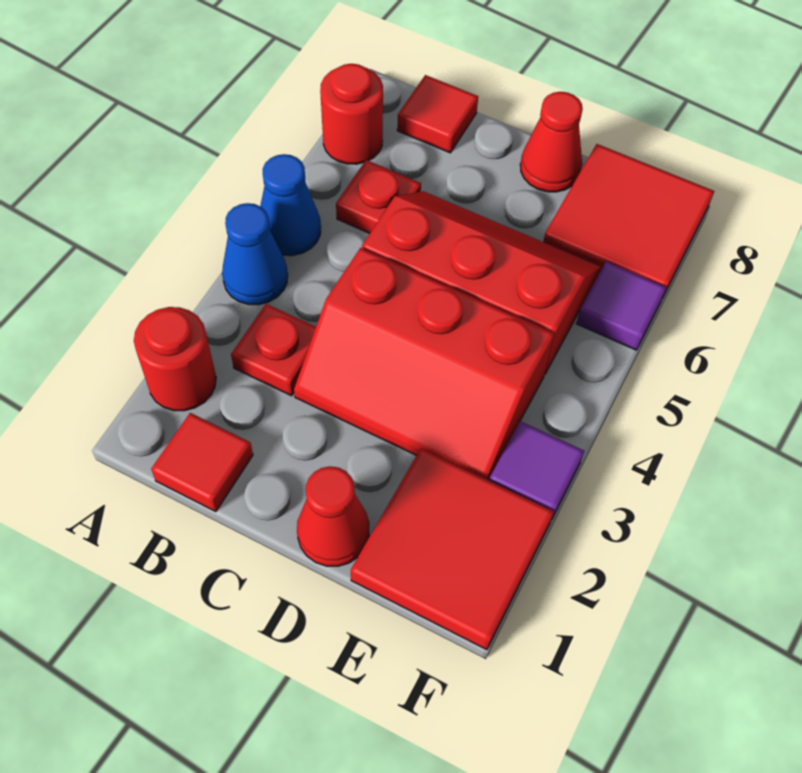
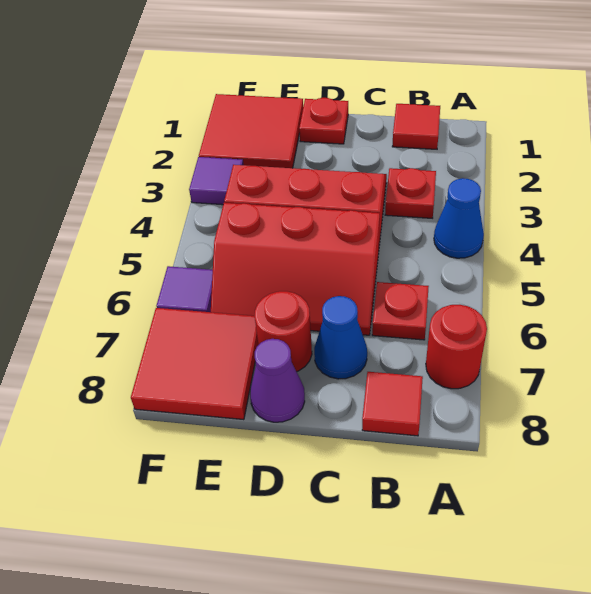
red 1x1 round brick [134,307,216,411] -> red 1x1 round brick moved to [255,291,312,372]
blue 1x1 cone [260,154,321,256] -> blue 1x1 cone moved to [314,296,367,379]
red 1x1 cone [297,466,369,566] -> red 1x1 plate [299,98,348,144]
red 1x1 cone [520,92,583,192] -> purple 1x1 cone [250,339,305,422]

